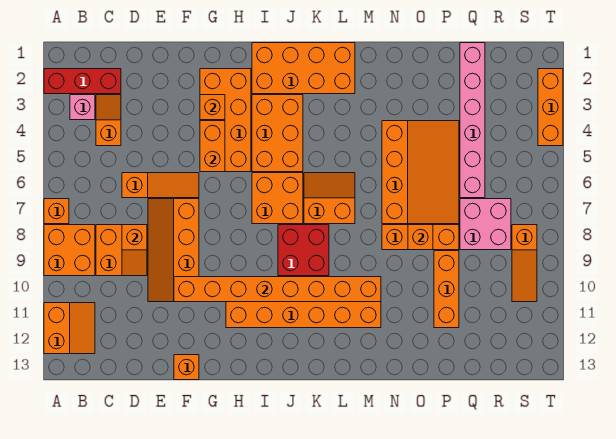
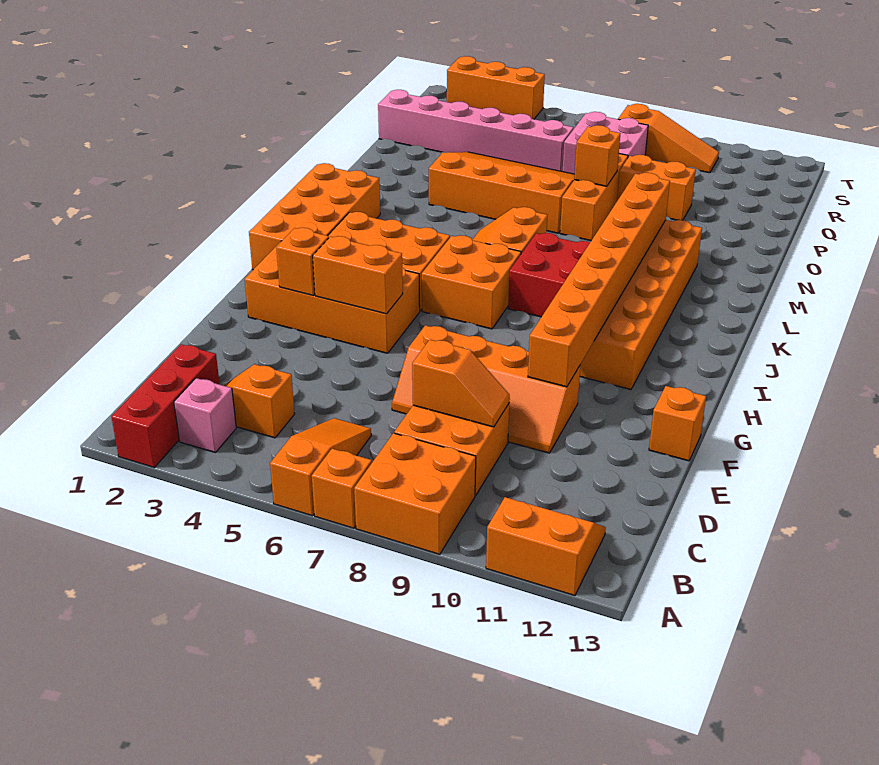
orange 1x3 slope [122,173,199,198] -> orange 1x3 slope moved to [270,418,371,516]
orange 1x3 brick [434,251,459,328] -> orange 1x2 brick [617,155,696,220]

